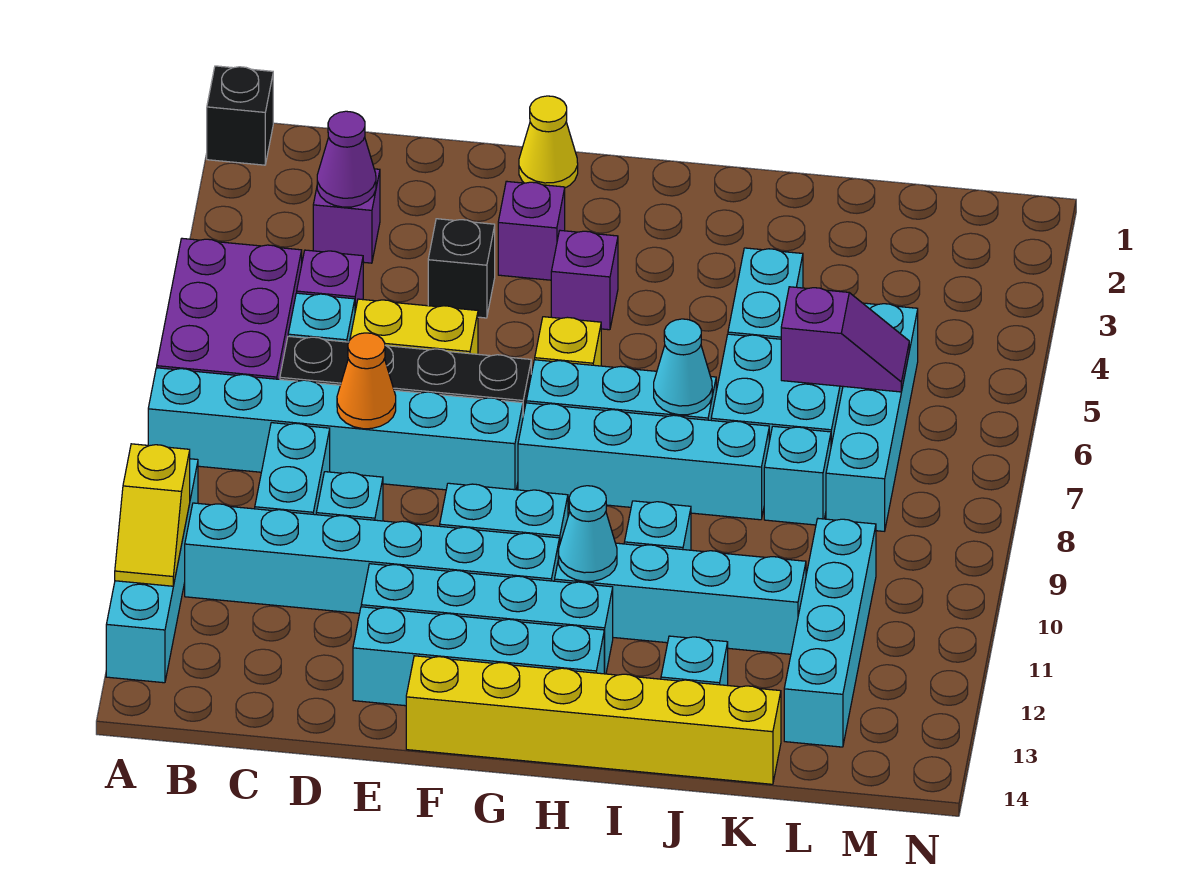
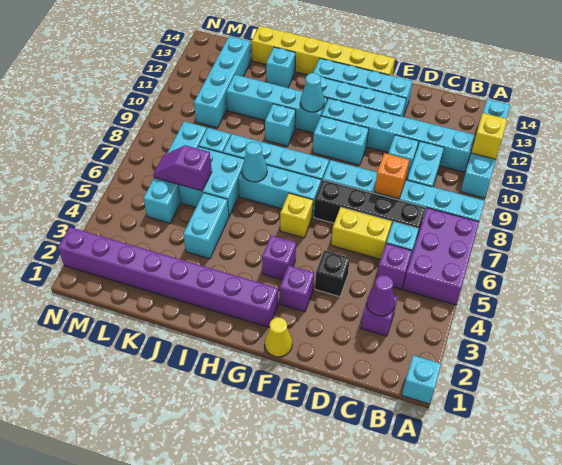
black 1x1 brick [207,66,273,165] -> cyan 1x1 brick [402,355,441,404]
orange 1x1 cone [337,333,396,429] -> orange 1x1 brick [375,153,409,199]
none -> purple 1x8 brick [58,227,278,327]

